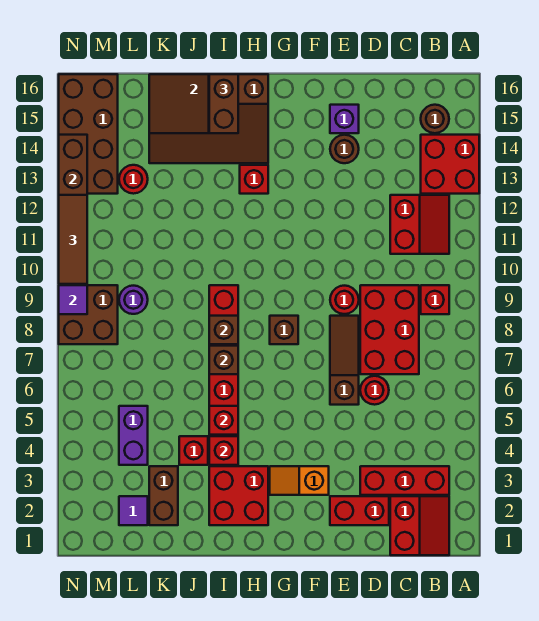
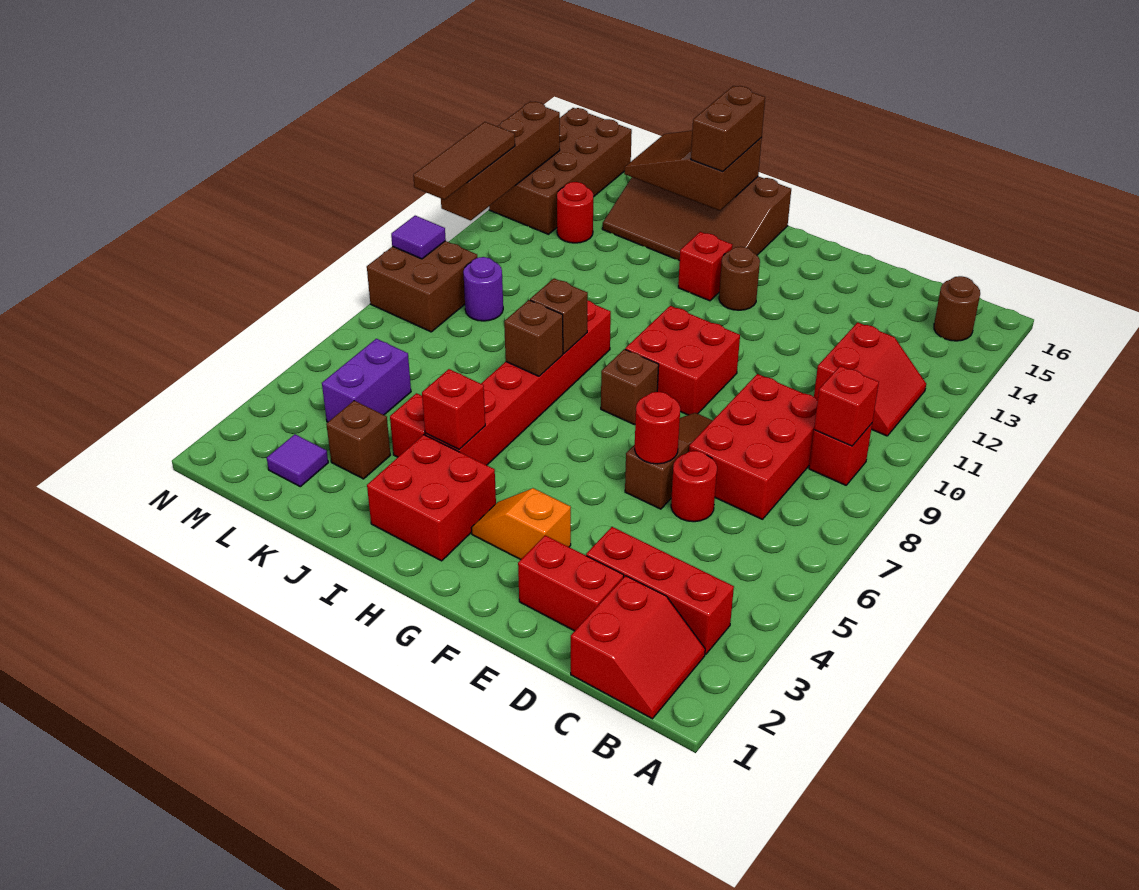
red 2x2 brick [421,135,479,194] -> red 2x2 brick moved to [625,306,740,415]
red 1x1 round brick [330,286,359,314] -> red 1x1 round brick moved to [635,392,680,464]
brown 1x1 round brick [330,135,359,163] -> brown 1x1 round brick moved to [719,247,760,310]
purple 1x1 brick [330,105,359,133] -> none
red 1x1 brick [209,406,238,435] -> red 1x1 brick moved to [814,366,879,446]
brown 1x2 brick [149,466,178,525] -> brown 1x1 brick [326,401,390,479]

